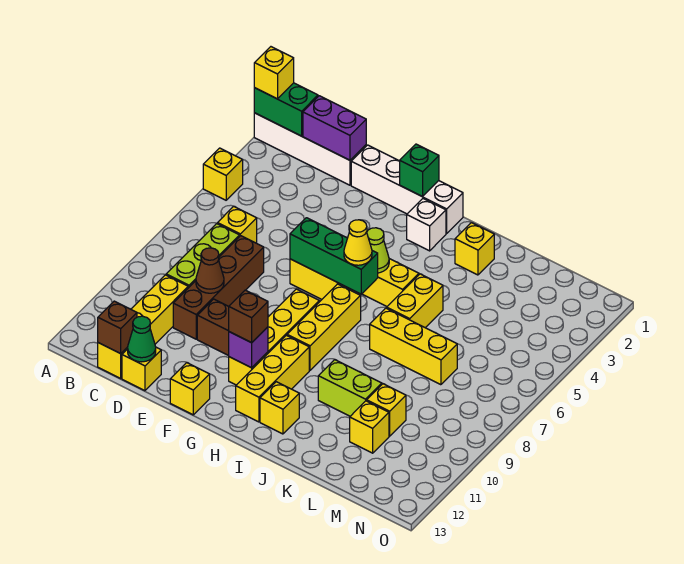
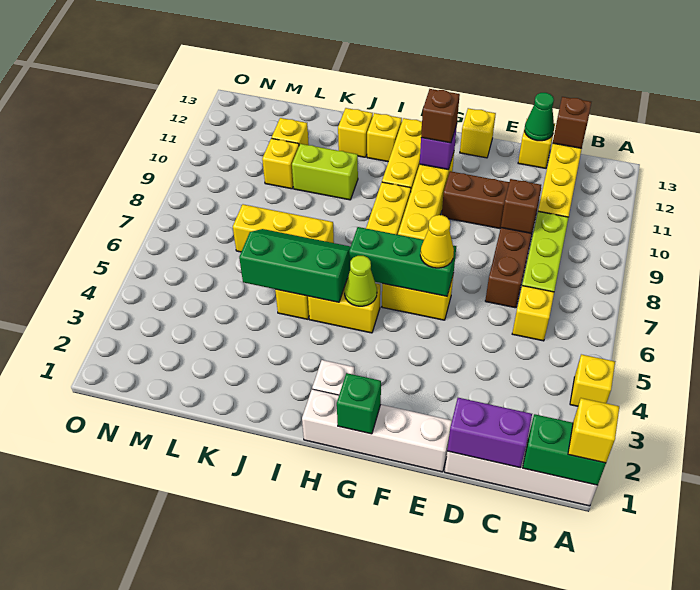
brown 1x1 cone [196,248,224,293] -> brown 1x1 brick [501,179,541,234]
yellow 1x1 cone [344,220,372,265] -> yellow 1x1 cone moved to [420,215,454,268]
none -> green 2x3 slope [239,229,351,302]
yellow 1x1 brick [455,223,494,275] -> yellow 1x1 brick moved to [338,108,373,157]

